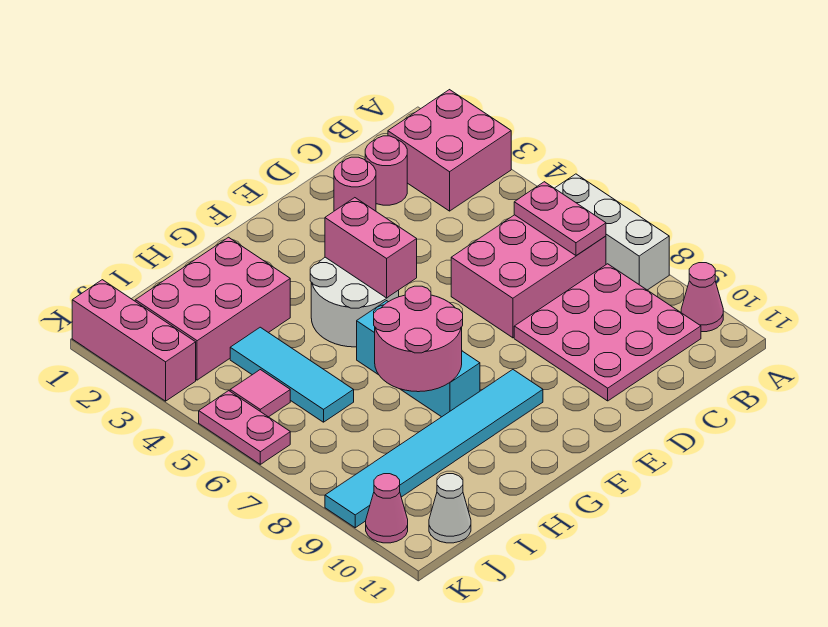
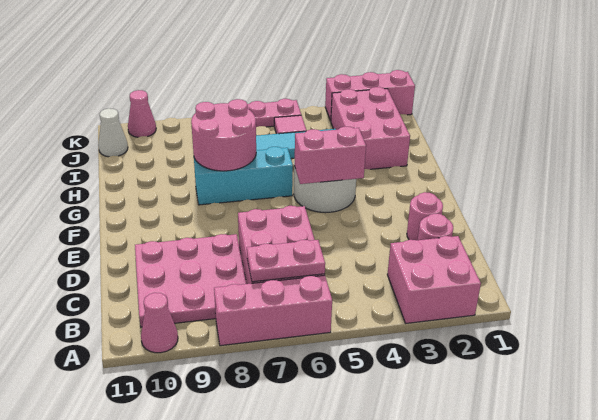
white 1x3 brick [555,174,669,290] -> pink 1x3 brick [214,275,332,346]
cyan 1x6 tile [325,370,543,528] -> none

